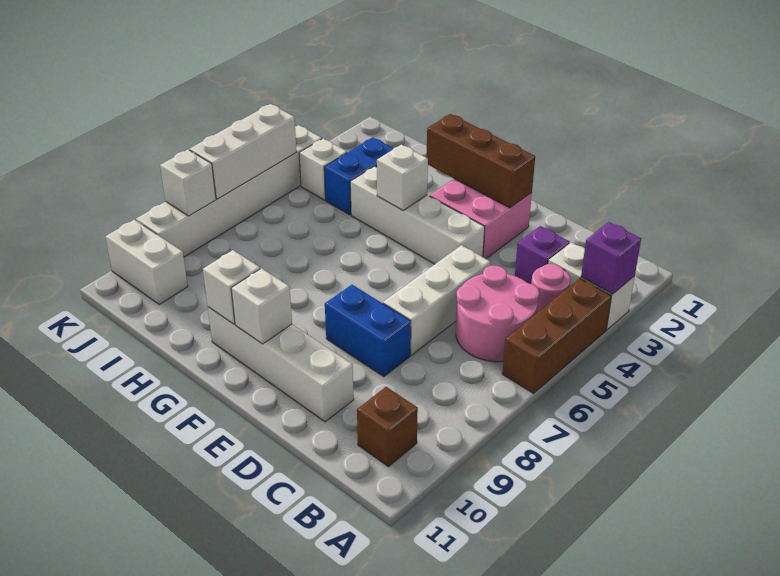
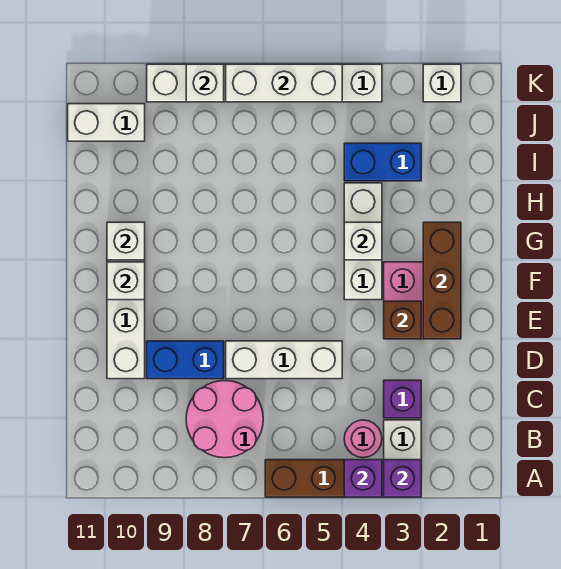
none -> purple 1x1 brick [344,460,382,497]
pink 2x2 round brick [456,266,539,362] -> pink 2x2 round brick moved to [186,381,263,458]
brown 1x1 brick [357,387,418,467] -> brown 1x1 brick moved to [384,301,421,339]
blue 1x2 brick [325,285,411,376] -> blue 1x2 brick turned to [147,341,224,379]
white 1x4 brick [350,166,485,264] -> white 1x3 brick [344,183,382,300]
white 1x1 brick [299,139,347,200] -> white 1x1 brick moved to [423,64,461,102]
white 1x2 brick [105,220,188,304] -> white 1x2 brick turned to [68,104,145,141]

